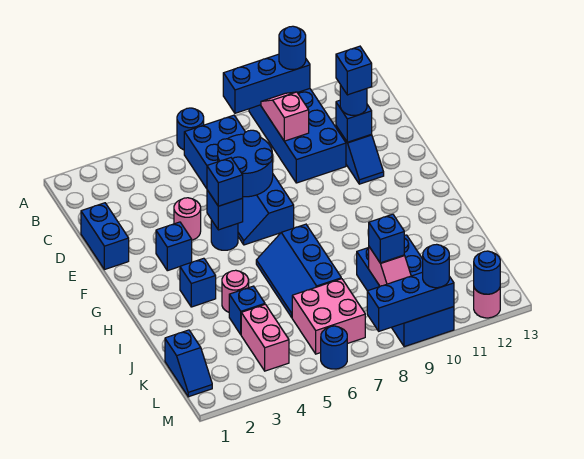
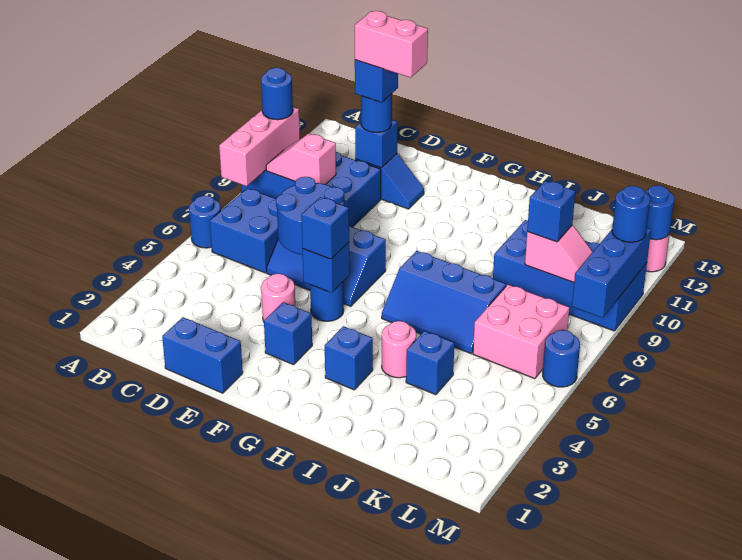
blue 1x3 brick [223,54,310,113] -> pink 1x3 brick [219,107,300,186]
blue 1x2 slope [165,330,212,397] -> none
pink 1x2 brick [241,304,289,371] -> pink 1x2 brick moved to [355,11,428,78]

